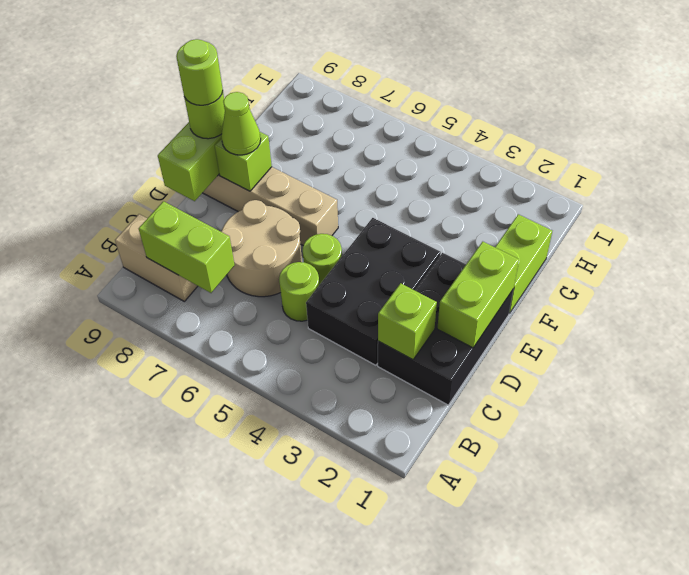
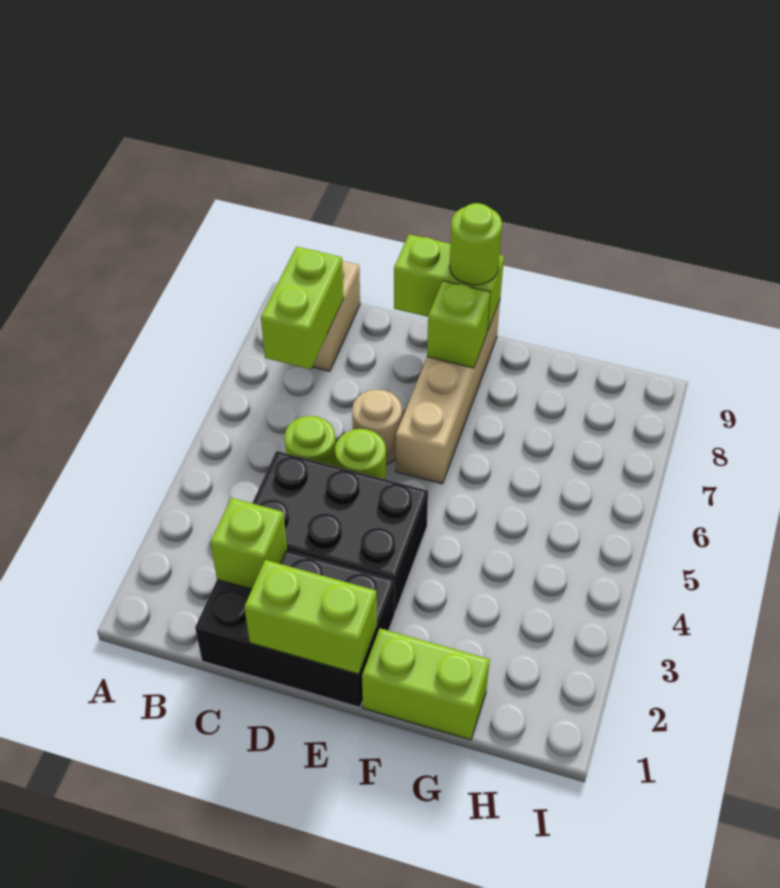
tan 2x2 round brick [221,200,302,297] -> tan 1x1 round brick [352,390,402,464]
lime 1x1 cone [221,92,261,155] -> none
lime 1x1 round brick [176,39,223,105] -> none

